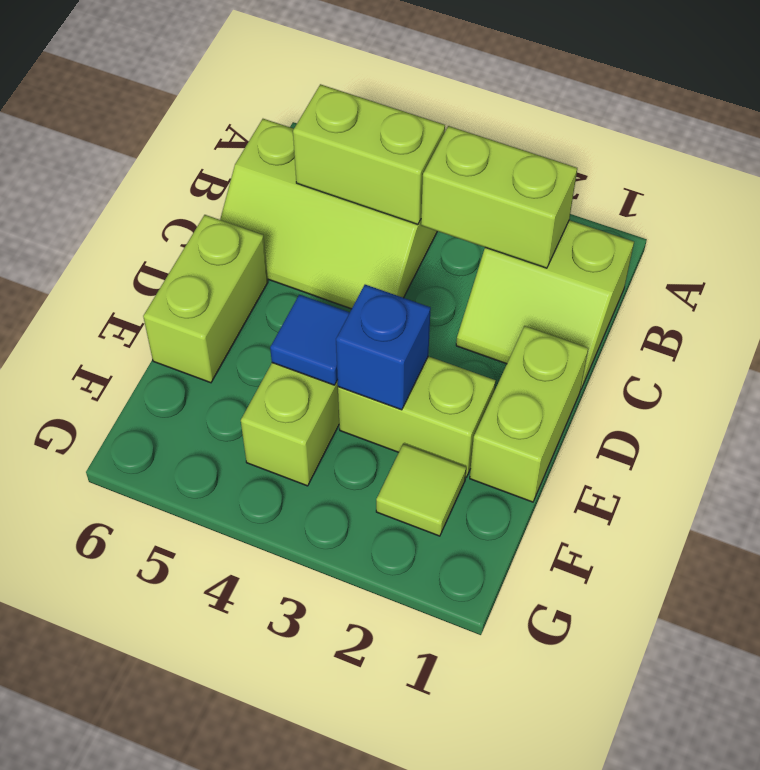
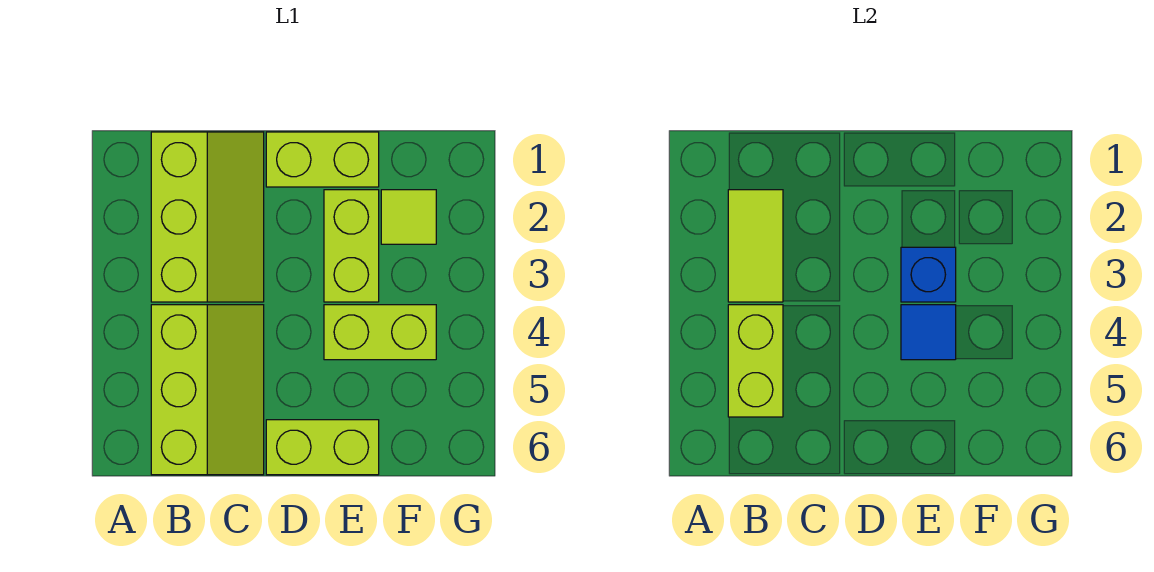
lime 2x2 slope [456,220,634,390] -> lime 2x3 slope [151,132,264,302]
lime 1x2 brick [421,126,577,268] -> lime 1x2 tile [728,190,783,302]

